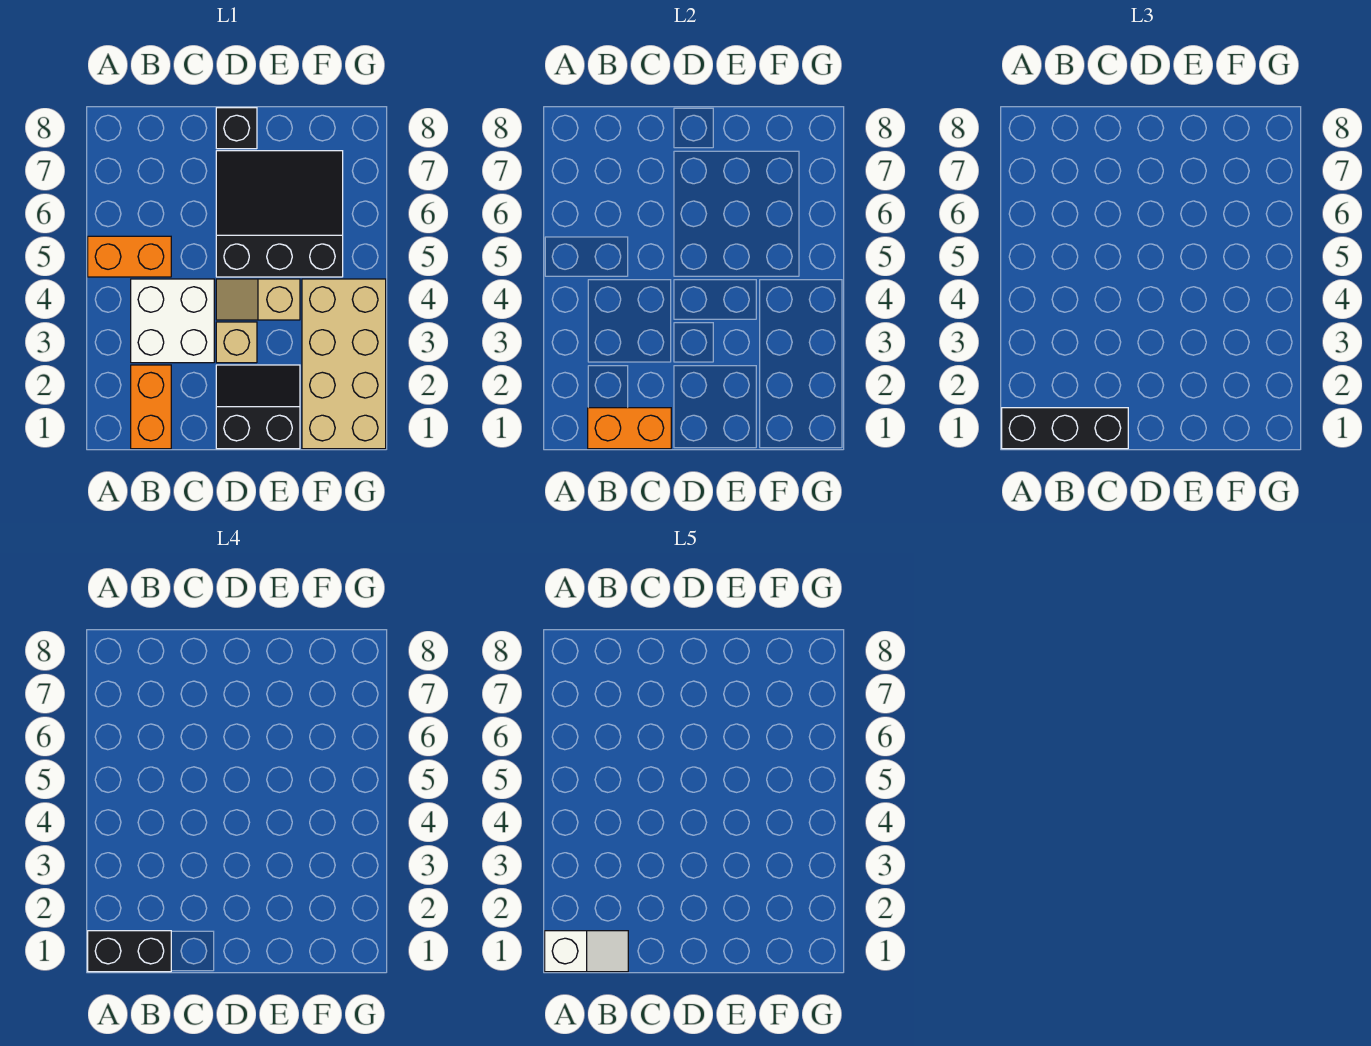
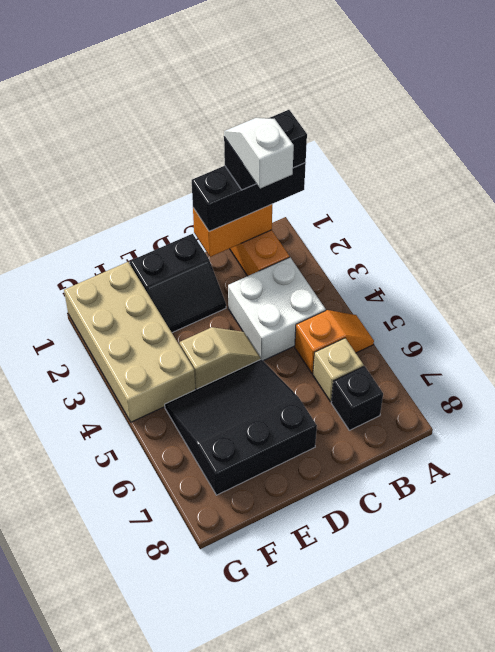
white 1x2 slope [545,931,628,972] -> white 1x2 slope turned to [224,118,294,189]
orange 1x2 brick [88,236,171,277] -> orange 1x2 slope [295,310,374,374]
tan 1x1 brick [216,322,257,363] -> tan 1x1 brick moved to [313,338,364,402]
black 3x3 slope [216,151,343,277] -> black 3x3 slope turned to [165,359,317,495]
black 1x1 brick [216,108,257,149] -> black 1x1 brick moved to [331,366,383,430]

